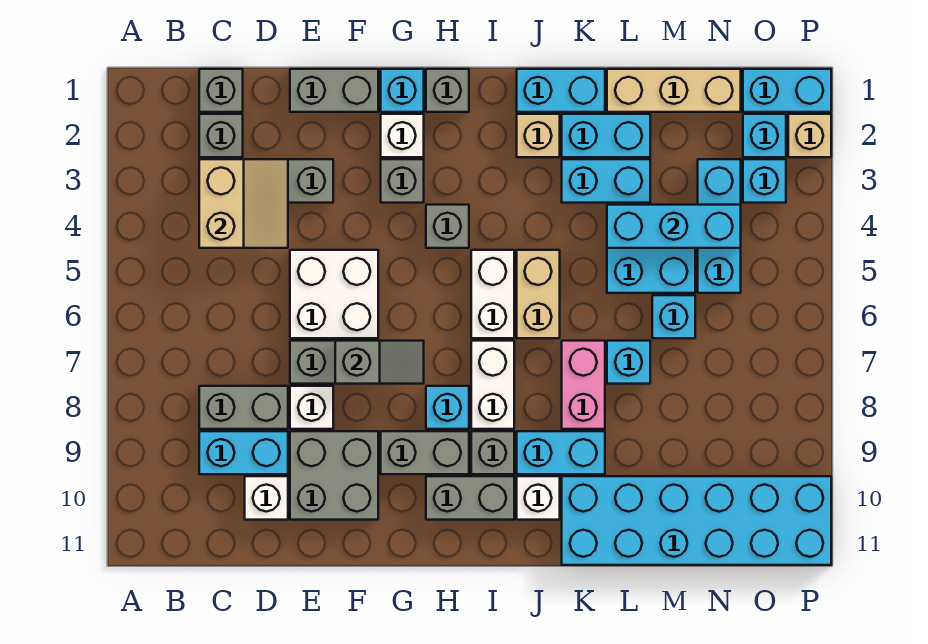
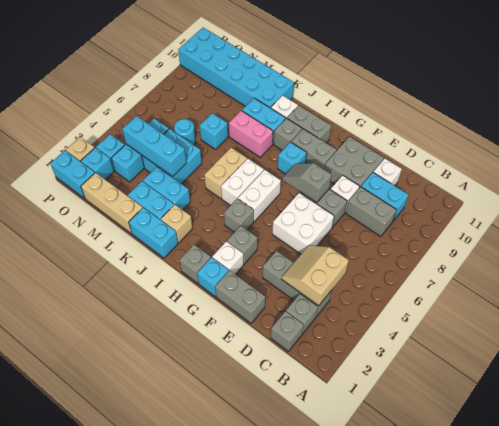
white 1x2 brick [471,341,514,429] -> white 1x2 brick moved to [238,170,281,222]
pink 1x2 brick [562,341,605,429] -> pink 1x2 brick turned to [229,111,273,157]
cyan 1x1 brick [652,295,695,338] -> cyan 1x1 round brick [174,119,195,145]

